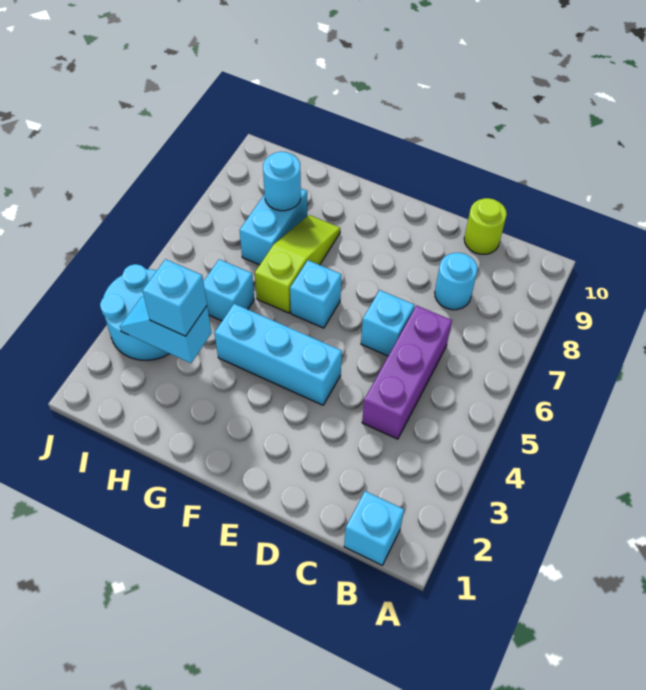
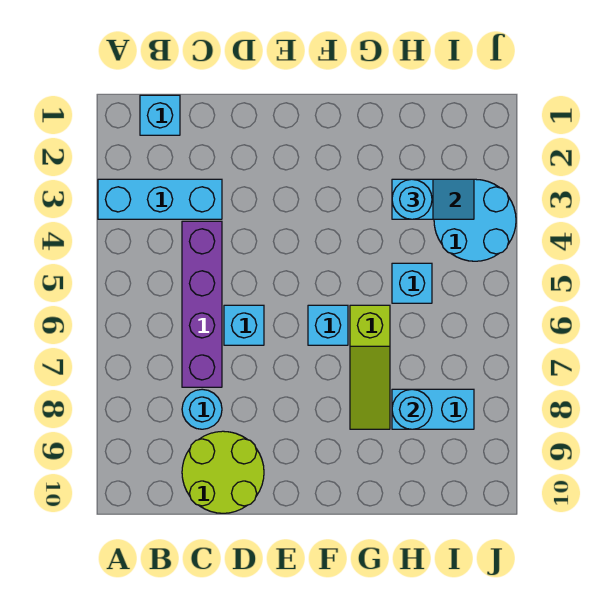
purple 1x3 brick [362,306,452,439] -> purple 1x4 brick [182,221,222,387]
lime 1x1 round brick [464,198,507,254] -> lime 2x2 round brick [182,431,264,513]
cyan 1x3 brick [214,304,342,405] -> cyan 1x3 brick moved to [98,179,222,219]
cyan 1x1 brick [142,259,207,336] -> cyan 1x1 round brick [392,179,432,219]
cyan 1x2 brick [240,189,307,265] -> cyan 1x2 brick turned to [392,389,474,429]

